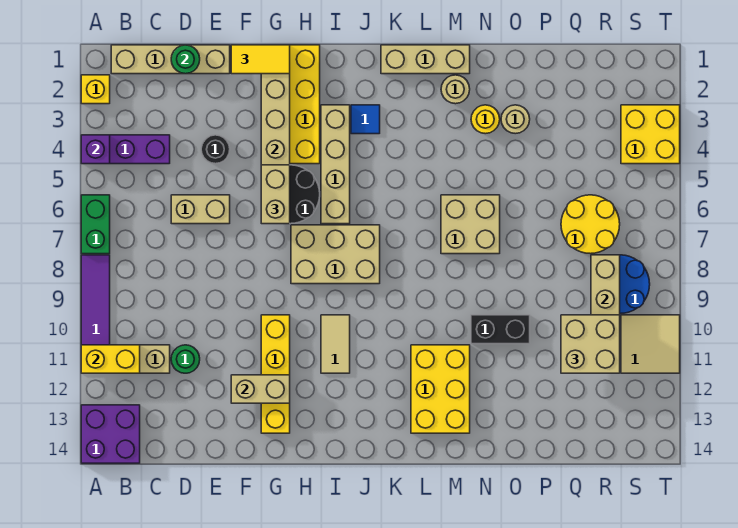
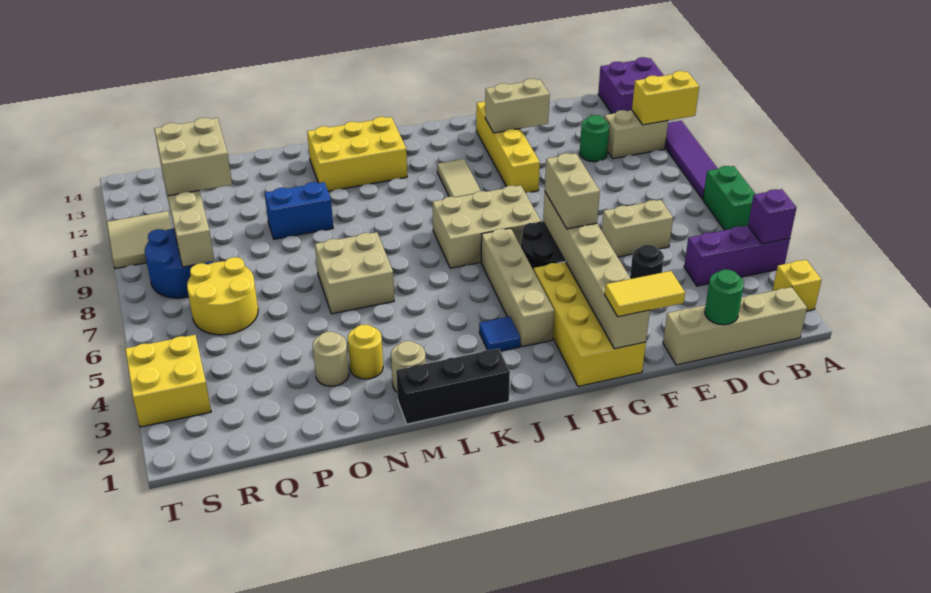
tan 1x3 brick [381,45,470,74] -> black 1x3 brick [396,348,510,424]
yellow 2x3 brick [411,345,470,433] -> yellow 2x3 brick turned to [307,117,407,191]
black 1x2 brick [471,315,530,344] -> blue 1x2 brick [265,182,333,239]

